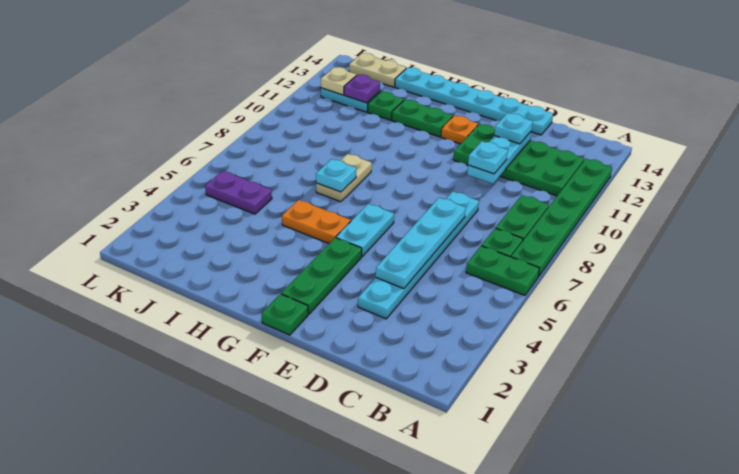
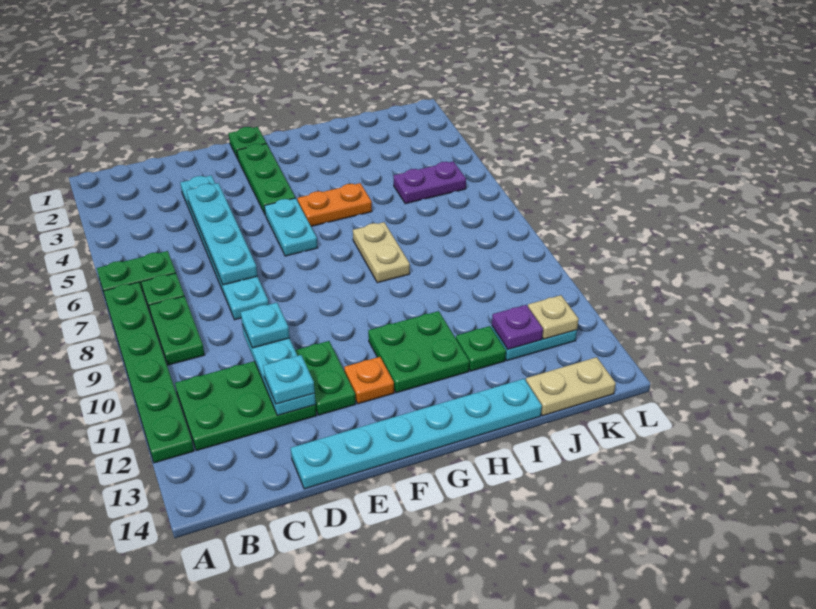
green 1x2 plate [392,100,453,137] -> green 2x2 plate [368,311,469,393]
cyan 1x1 plate [316,159,356,192] -> none

